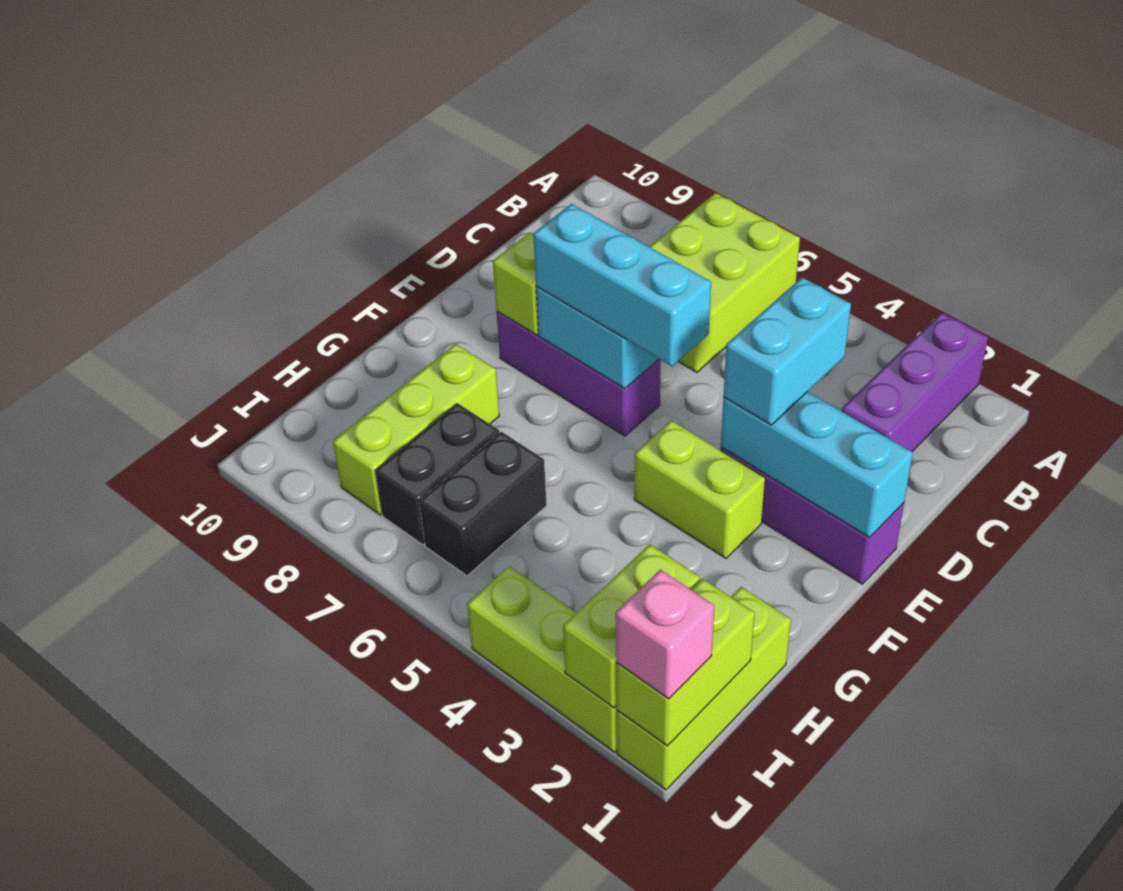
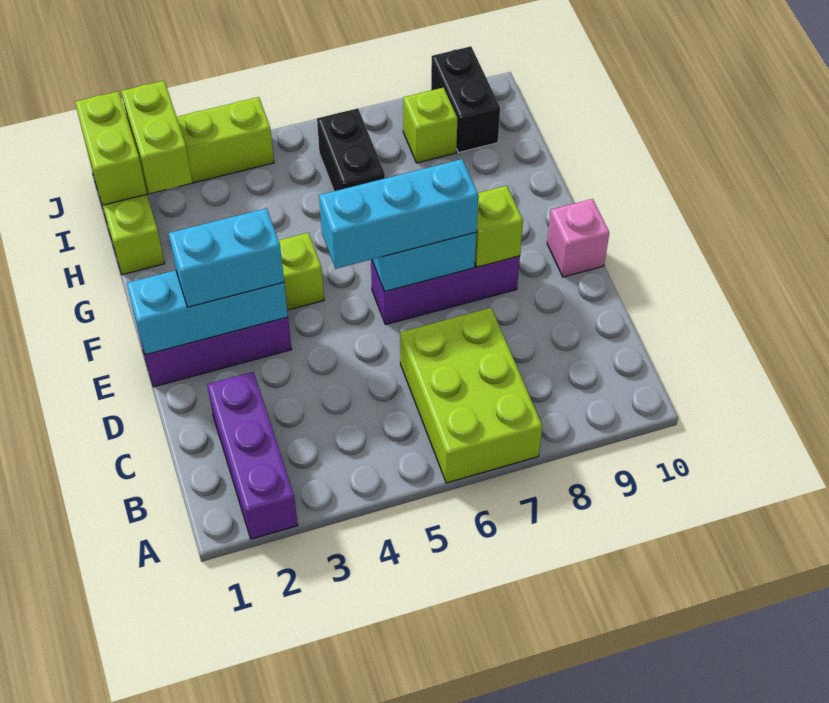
cyan 1x2 brick [723,277,851,425] -> cyan 1x2 brick turned to [169,208,284,307]
lime 1x3 brick [333,344,499,515] -> lime 1x1 brick [403,88,458,163]
black 1x2 brick [376,403,499,545] -> black 1x2 brick moved to [431,46,500,153]
pink 1x1 brick [616,570,714,699] -> pink 1x1 brick moved to [547,199,609,277]

